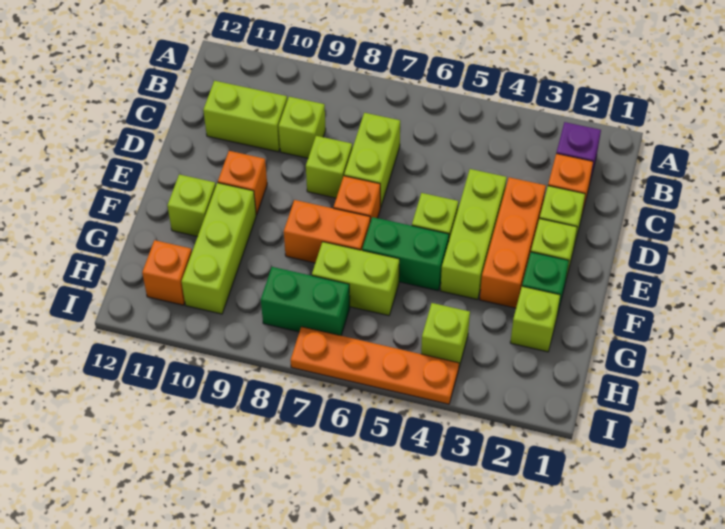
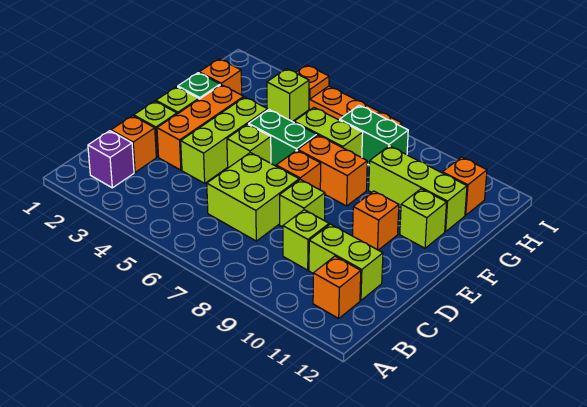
none -> orange 1x1 brick [313,256,361,318]
lime 1x2 brick [344,113,400,208] -> lime 2x2 brick [207,153,299,241]
lime 1x3 brick [182,183,256,314] -> lime 1x3 brick turned to [369,146,467,232]
lime 1x1 brick [510,286,560,352] -> orange 1x1 brick [199,59,242,95]
none -> orange 1x1 plate [296,65,329,99]

